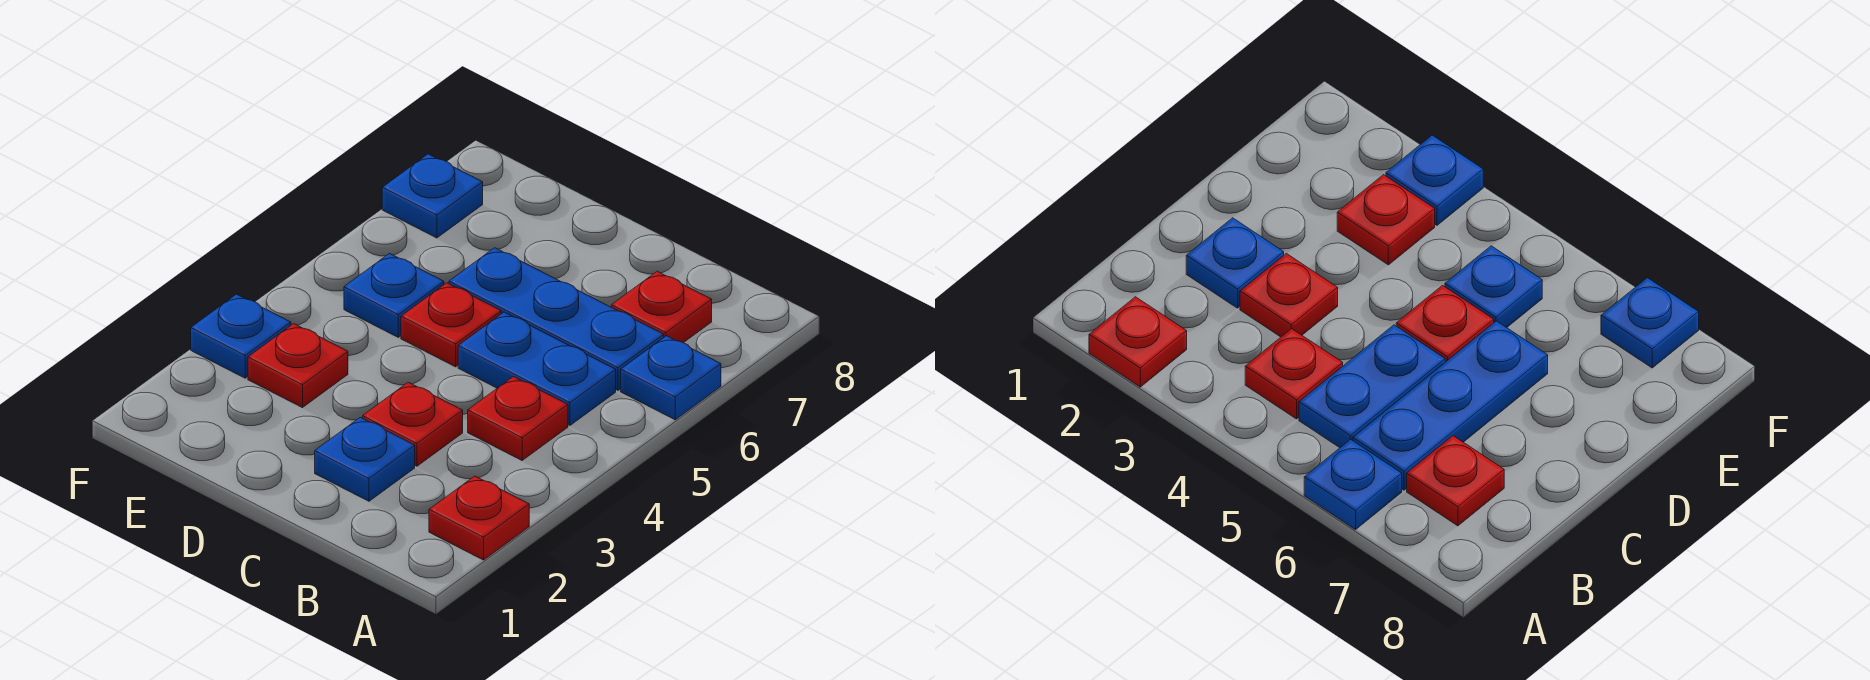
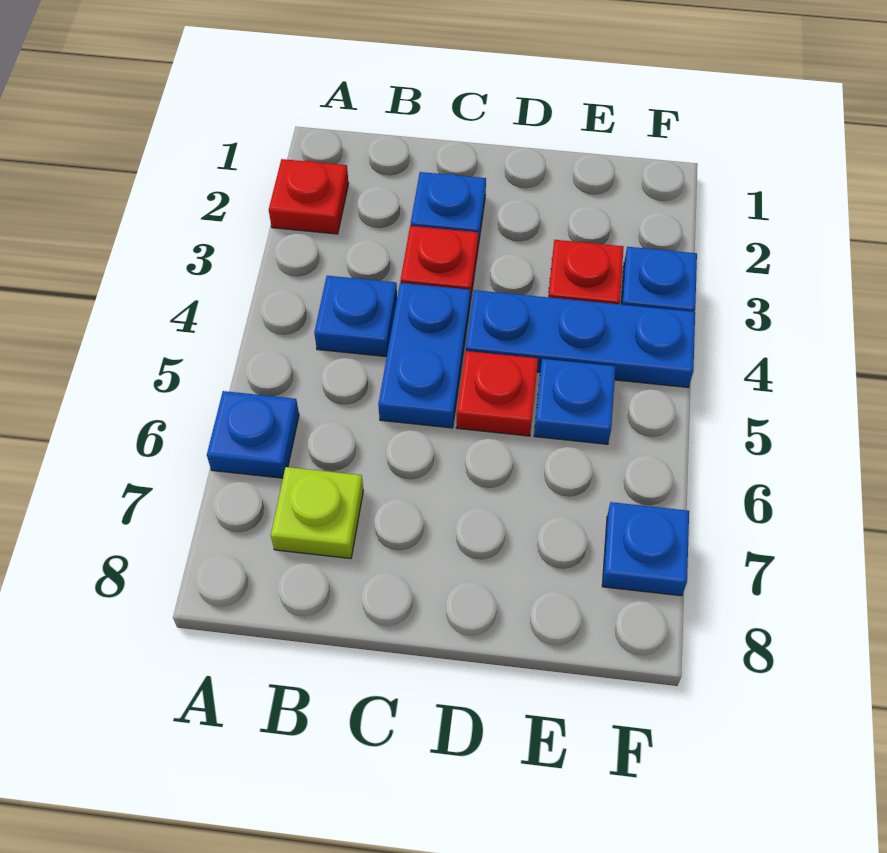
red 1x1 plate [468,377,568,460] -> blue 1x1 plate [314,276,397,357]
blue 1x2 plate [458,312,616,425] -> blue 1x2 plate turned to [378,283,470,428]
blue 1x3 plate [449,248,664,390] -> blue 1x3 plate moved to [466,290,695,388]
red 1x1 plate [611,271,712,343] -> lime 1x1 plate [271,467,363,559]

